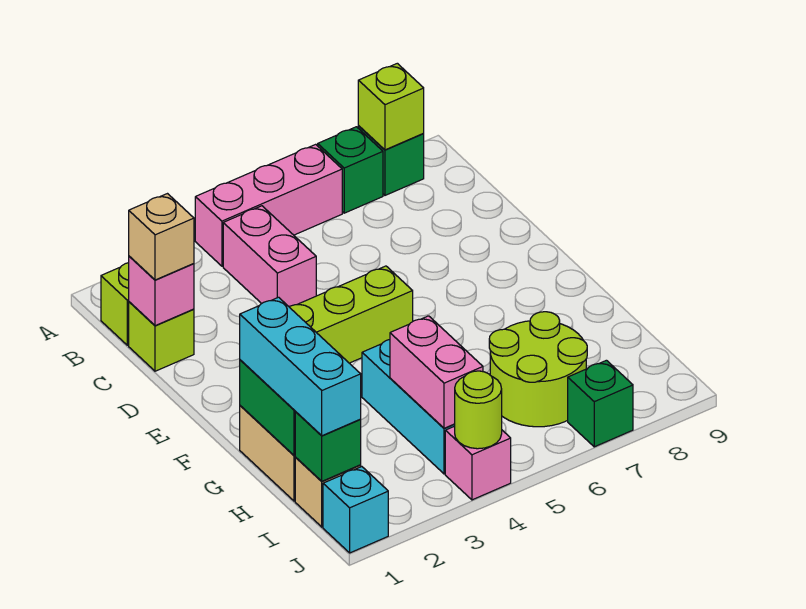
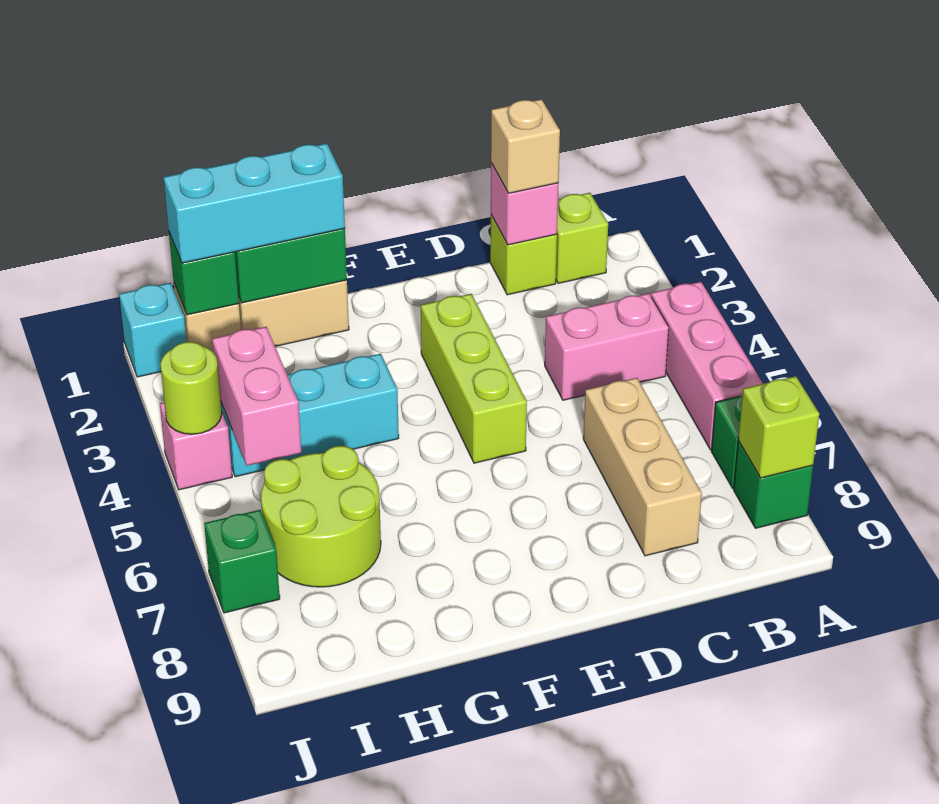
none -> tan 1x3 brick [583,378,702,556]
pink 1x2 brick [390,316,483,428] -> pink 1x2 brick turned to [212,327,301,466]

